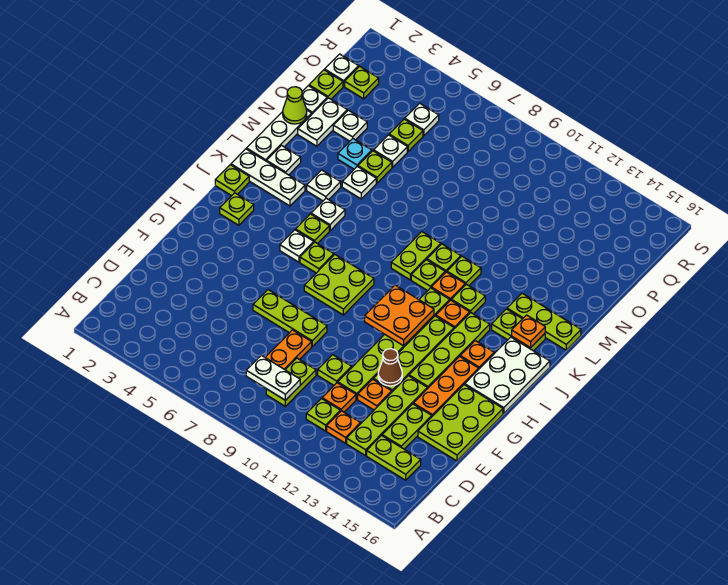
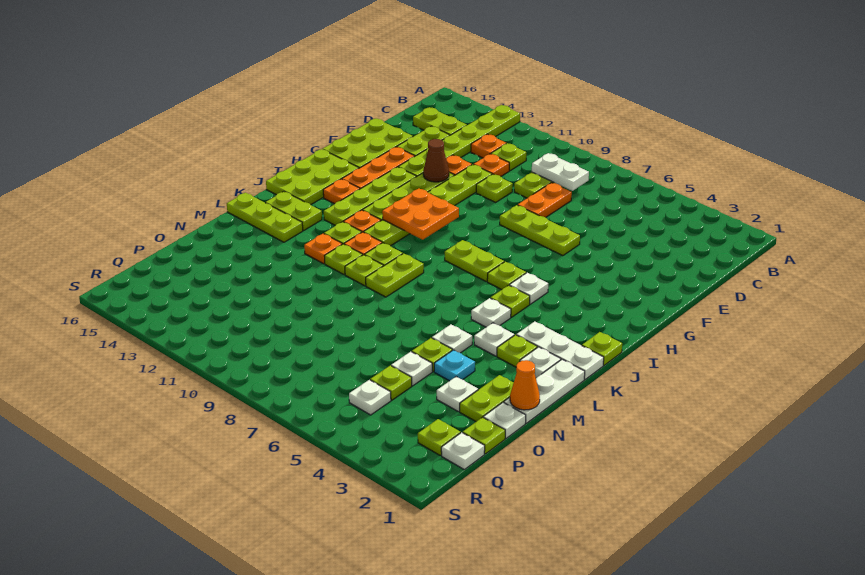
lime 1x4 plate [347,376,427,456] -> lime 1x6 plate [399,105,520,177]
lime 2x2 plate [304,255,374,315] -> lime 1x2 plate [445,240,504,282]
white 2x3 plate [465,337,550,414] -> lime 2x3 plate [266,149,359,205]
lime 1x1 plate [220,193,254,225] -> lime 1x1 plate moved to [497,335,537,367]
orange 1x1 plate [512,315,545,348] -> orange 1x1 plate moved to [304,234,342,264]
lime 1x1 cone [283,87,307,124] -> orange 1x1 cone [510,360,540,410]
white 1x2 plate [298,98,347,146] -> lime 1x2 plate [460,375,514,421]

